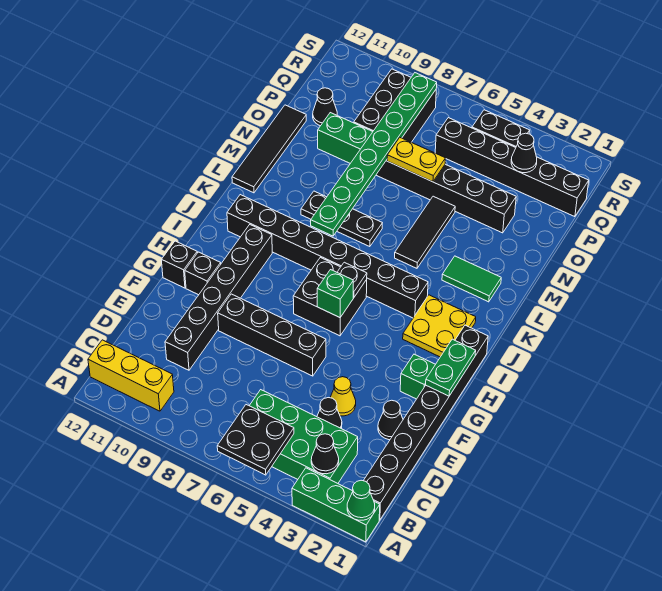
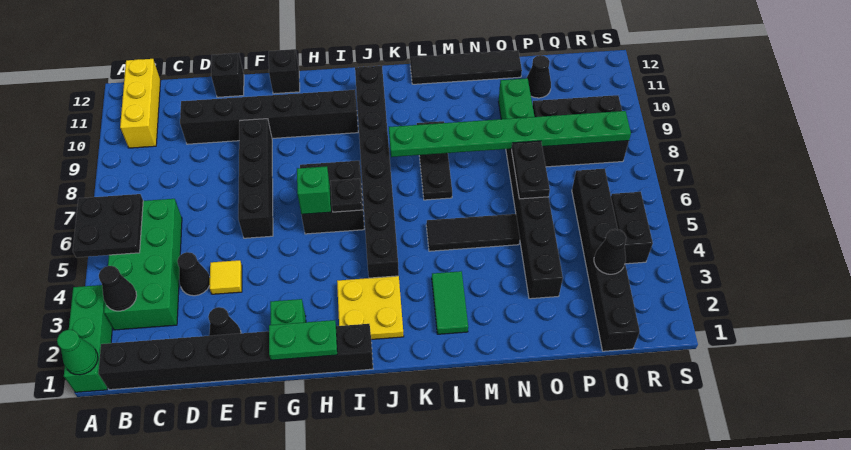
yellow 1x1 cone [330,377,356,416] -> yellow 1x1 tile [210,260,242,294]
black 1x1 brick [185,252,221,295] -> black 1x1 brick moved to [211,53,244,97]
yellow 1x2 plate [387,138,446,182] -> black 1x2 plate [512,141,550,199]

